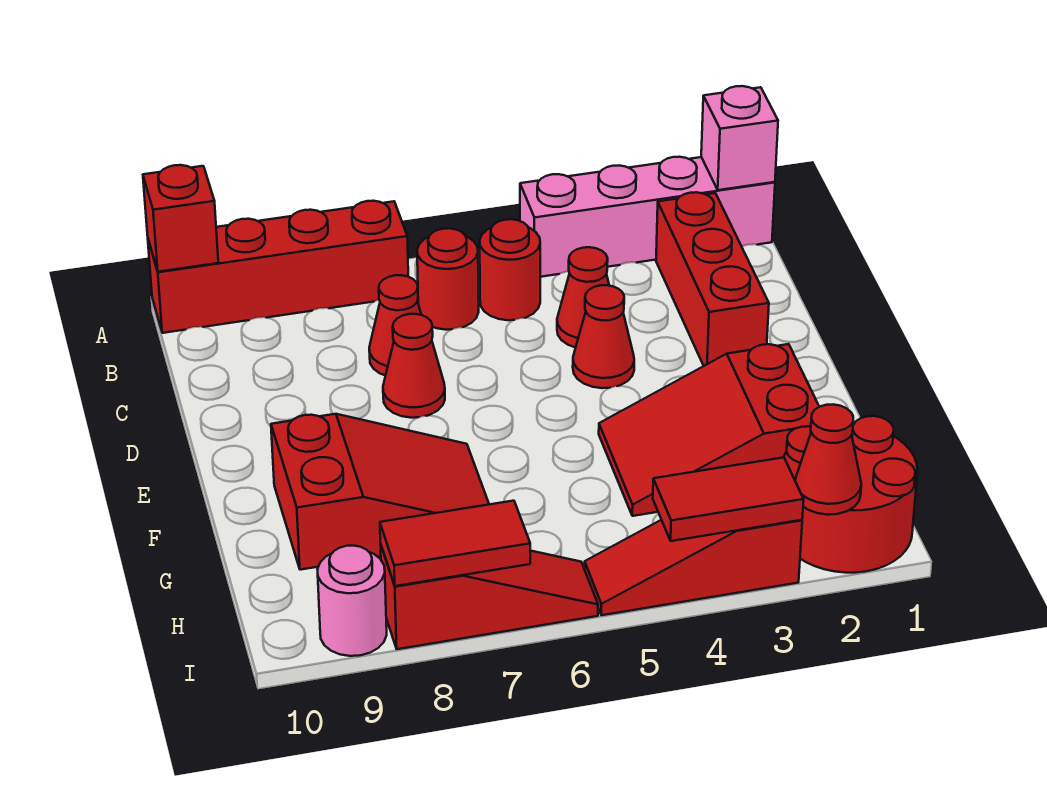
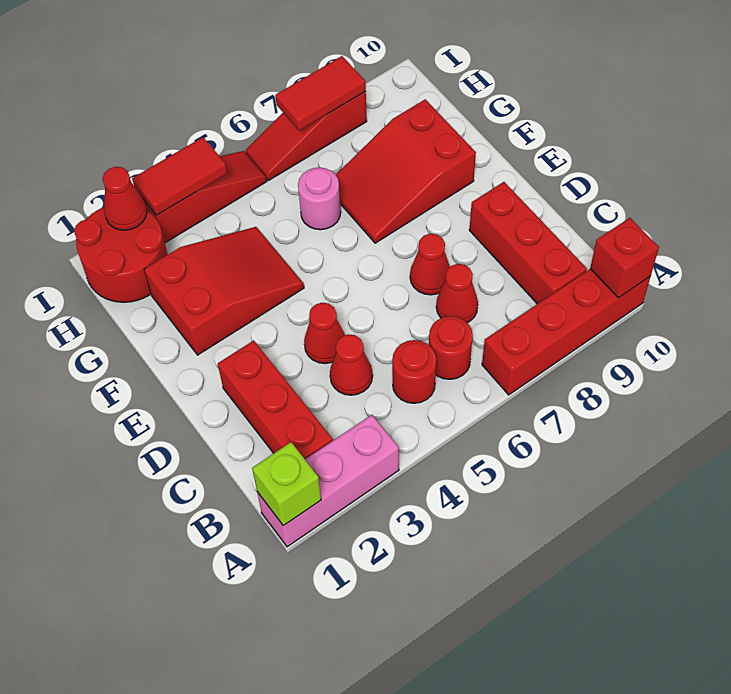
pink 1x4 brick [520,157,775,277] -> pink 1x3 brick [257,415,399,547]
pink 1x1 brick [701,86,778,190] -> lime 1x1 brick [252,442,321,526]
none -> red 1x3 brick [469,182,587,304]
pink 1x1 round brick [317,546,387,656] -> pink 1x1 round brick moved to [298,167,341,230]

